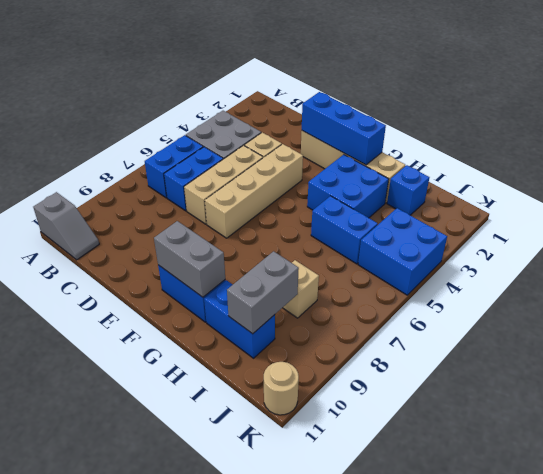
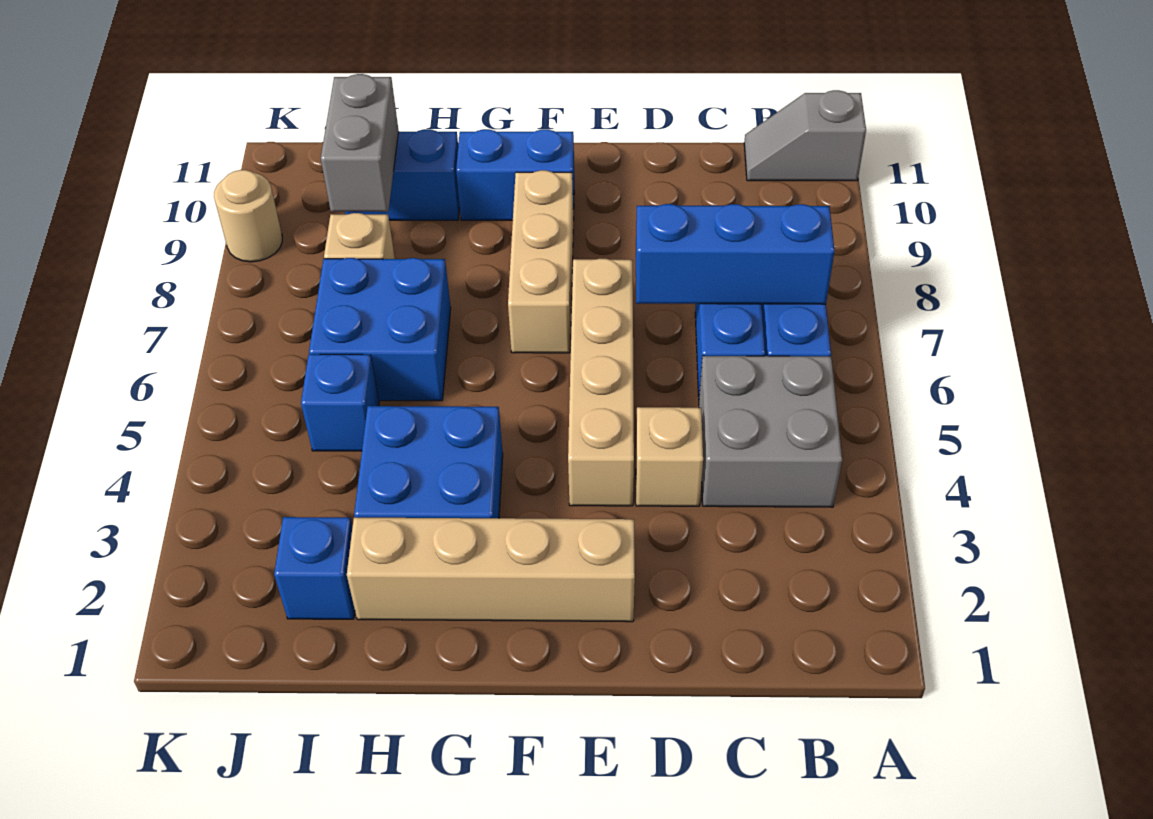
tan 1x3 brick [184,145,263,224] -> tan 1x3 brick moved to [508,170,573,353]
blue 1x3 brick [302,92,386,165] -> blue 1x3 brick moved to [636,204,835,304]
grey 1x2 brick [154,221,225,297] -> none
blue 1x2 brick [311,196,378,264] -> blue 1x1 brick [301,354,379,451]
blue 2x2 brick [358,208,447,295] -> blue 2x2 brick moved to [309,258,451,401]
tan 1x1 round brick [264,362,299,415] -> tan 1x1 round brick moved to [214,170,282,262]

